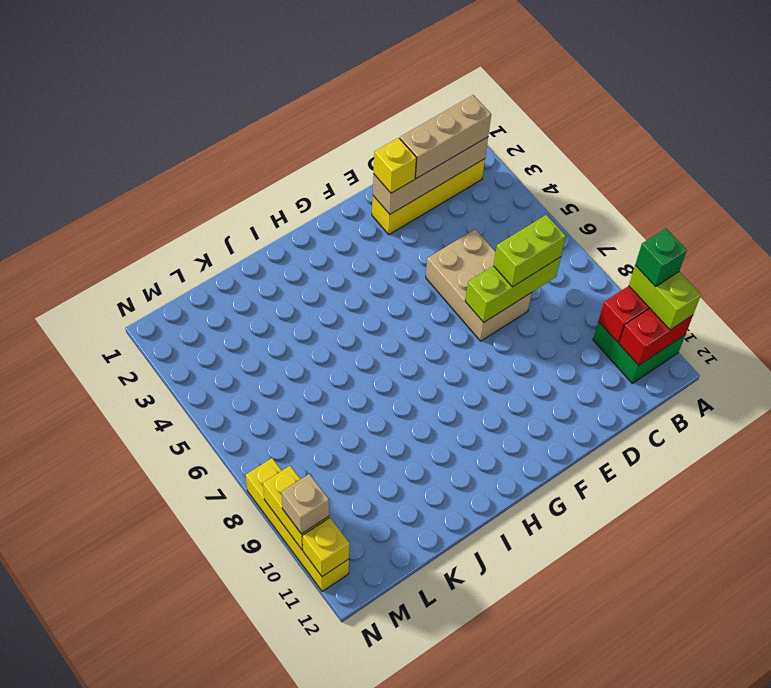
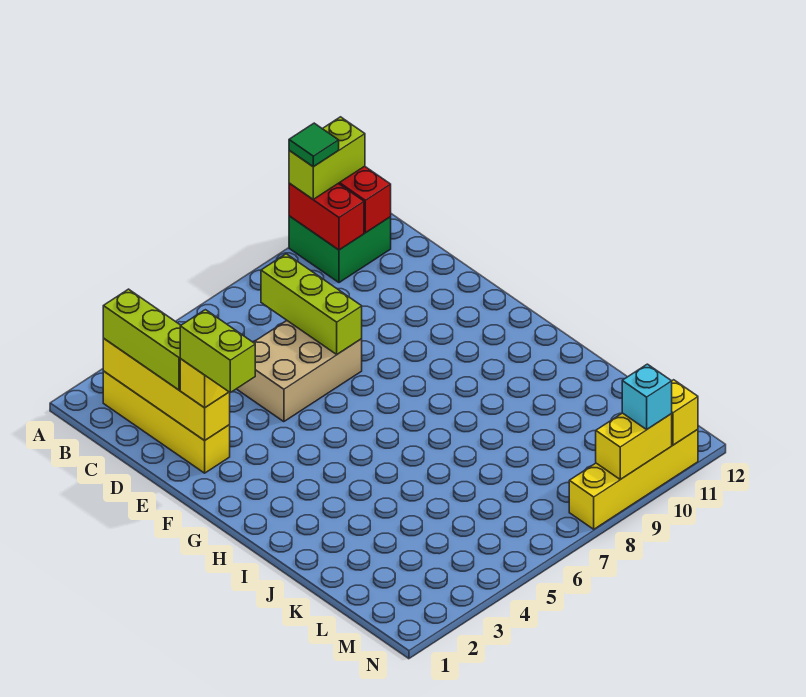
green 1x1 brick [635,228,687,287] -> green 1x1 tile [289,123,339,167]
tan 1x4 brick [373,137,488,214] -> yellow 1x4 brick [103,339,230,441]
tan 1x3 brick [400,95,491,179] -> lime 1x3 brick [103,289,181,390]
lime 1x2 brick [494,215,566,287] -> lime 1x2 brick moved to [180,310,255,392]
tan 1x1 brick [281,474,329,534] -> cyan 1x1 brick [622,364,672,429]

